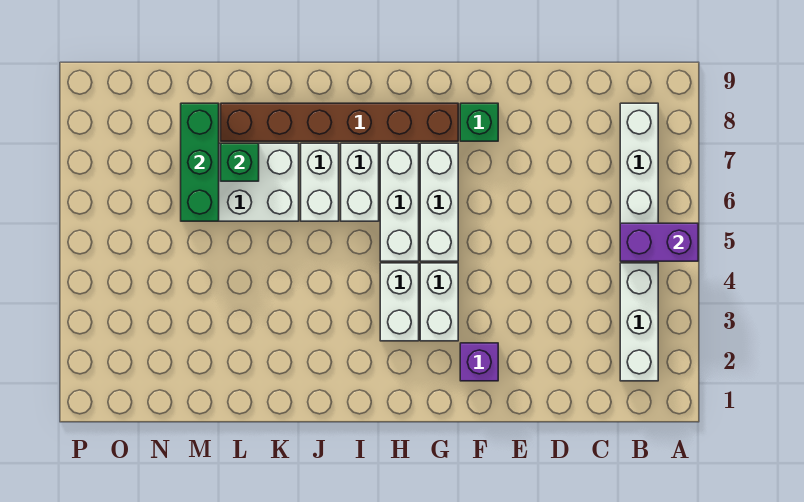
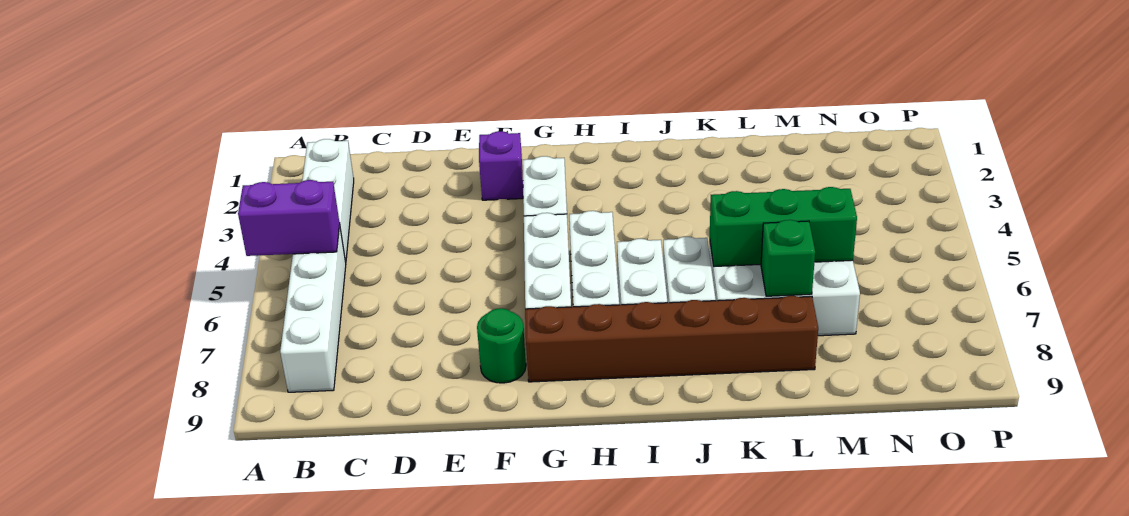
green 1x1 brick [460,103,498,141] -> green 1x1 round brick [477,308,526,383]
white 1x2 brick [380,263,419,341] -> none
green 1x3 brick [181,103,219,221] -> green 1x3 brick turned to [710,187,857,266]

